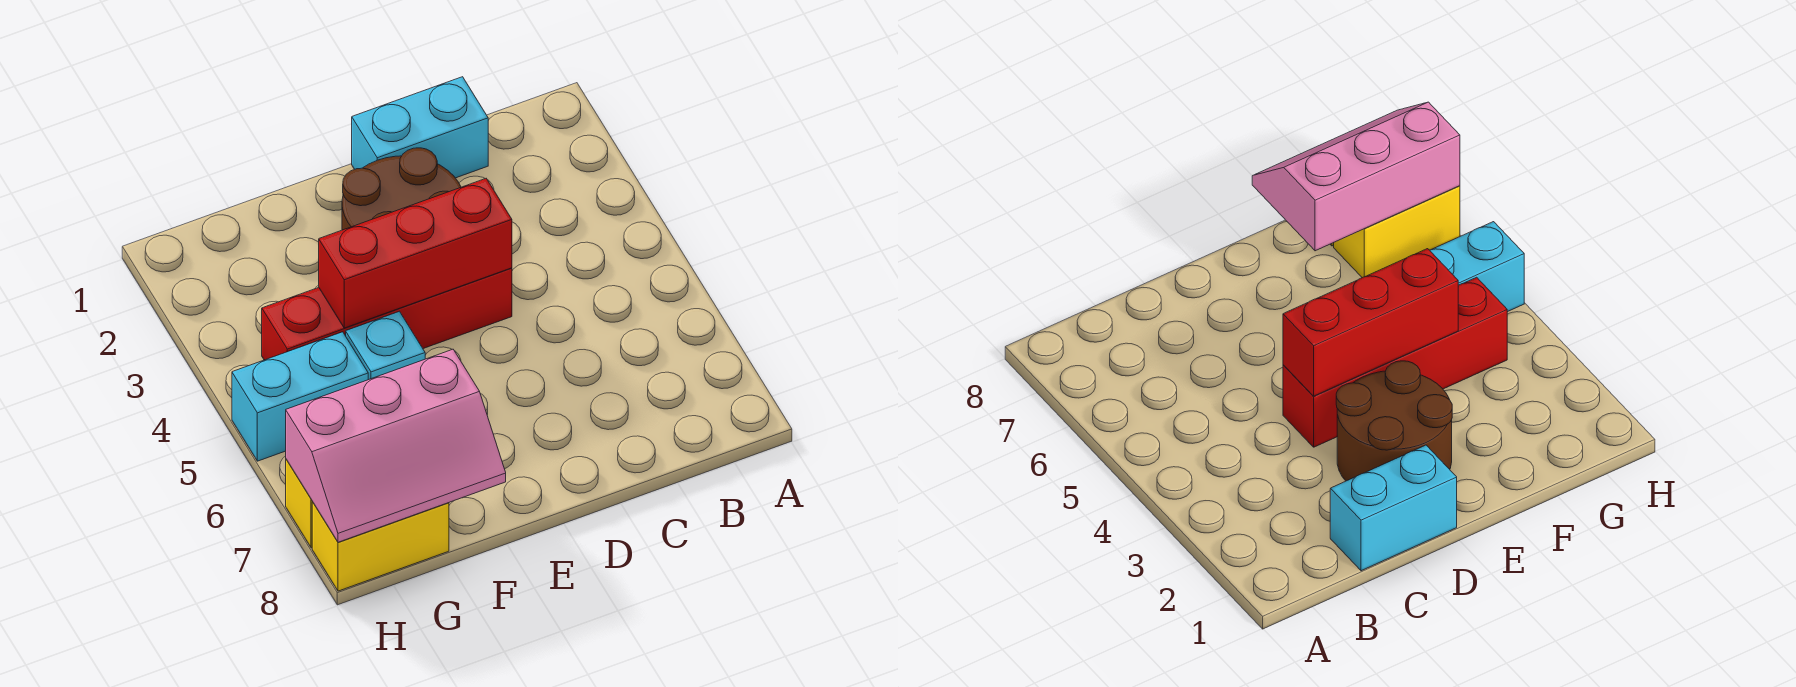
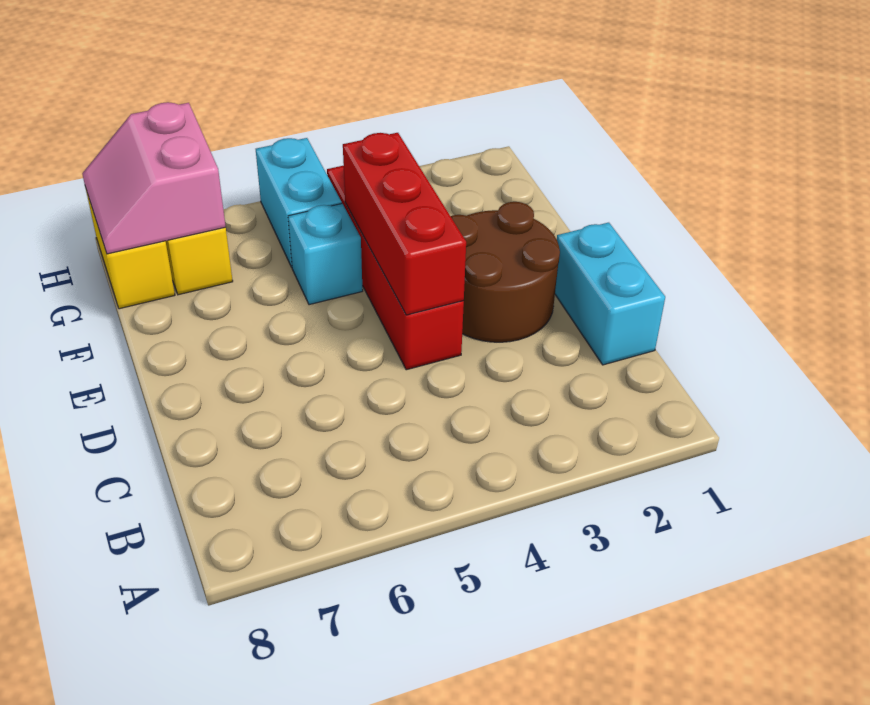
pink 2x3 slope [286,349,506,542] -> pink 2x2 slope [82,102,226,254]

